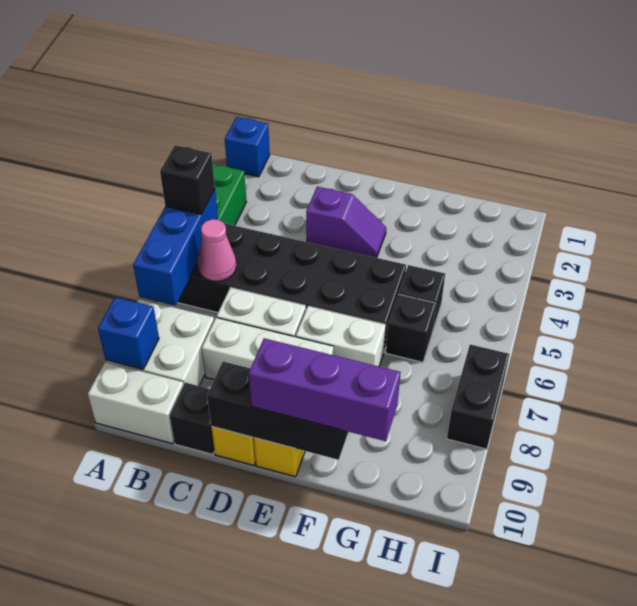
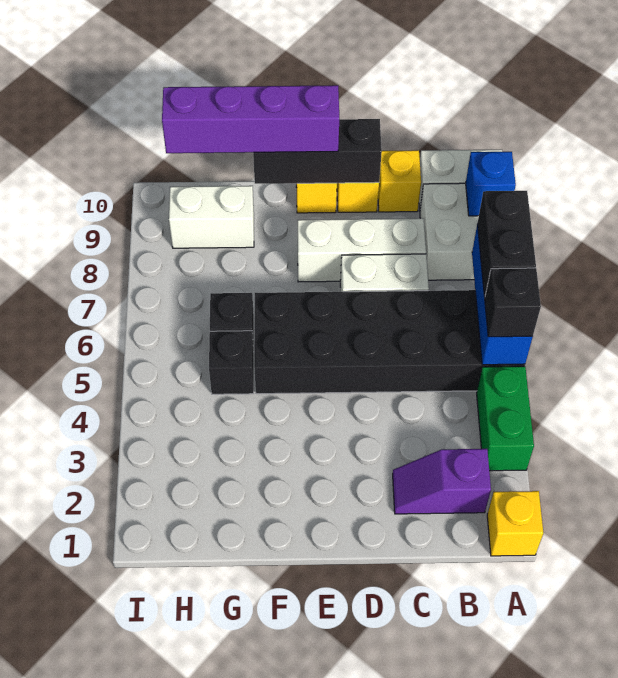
blue 1x1 brick [225,117,270,177] -> yellow 1x1 brick [487,491,543,556]
pink 1x1 cone [198,219,236,281] -> none
black 1x1 brick [170,383,215,454] -> yellow 1x1 brick [378,150,421,212]
purple 1x2 slope [306,187,386,258] -> purple 1x2 slope moved to [393,449,491,514]
white 1x2 brick [296,306,386,366] -> white 1x2 brick moved to [169,186,254,248]
purple 1x3 brick [249,338,401,441] -> purple 1x4 brick [162,85,339,153]
black 1x2 brick [447,345,510,449] -> black 1x2 brick moved to [477,191,536,297]

